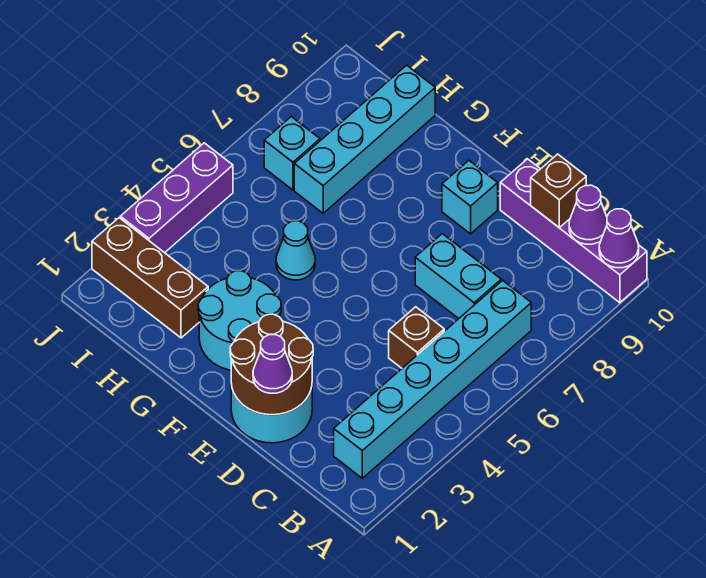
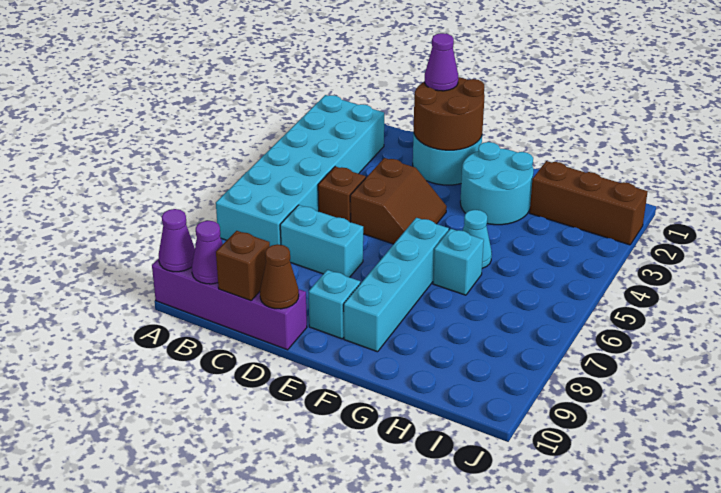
cyan 1x6 brick [334,280,531,478] -> cyan 2x6 brick [216,95,384,246]
none -> brown 2x2 slope [350,158,447,244]
none -> brown 1x1 cone [260,244,299,309]
cyan 1x4 brick [294,65,435,213] -> cyan 1x4 brick moved to [344,218,449,352]
cyan 1x1 brick [264,117,320,190] -> cyan 1x1 brick moved to [433,229,484,295]
purple 1x3 brick [120,143,233,253] -> none

